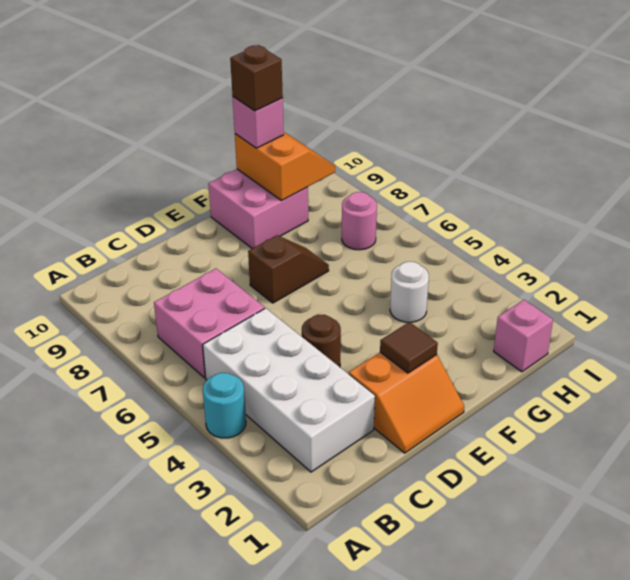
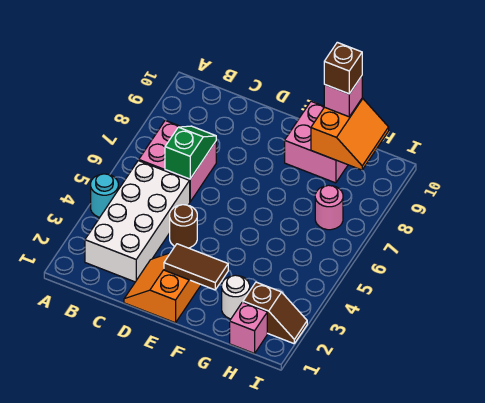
none -> green 1x2 slope [165,126,216,179]
orange 2x2 slope [349,352,464,453] -> orange 2x2 slope turned to [124,253,201,323]
brown 1x1 tile [380,322,438,373] -> brown 1x2 tile [164,244,228,290]
brown 1x2 slope [248,235,329,303] -> brown 1x2 slope moved to [243,282,307,344]
white 1x1 round brick [390,262,429,322] -> white 1x1 round brick moved to [222,275,250,319]

